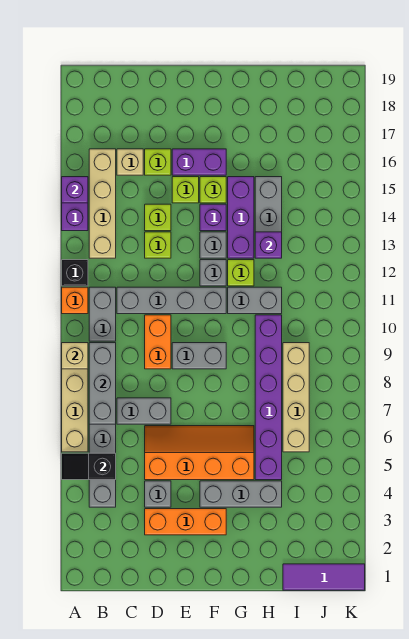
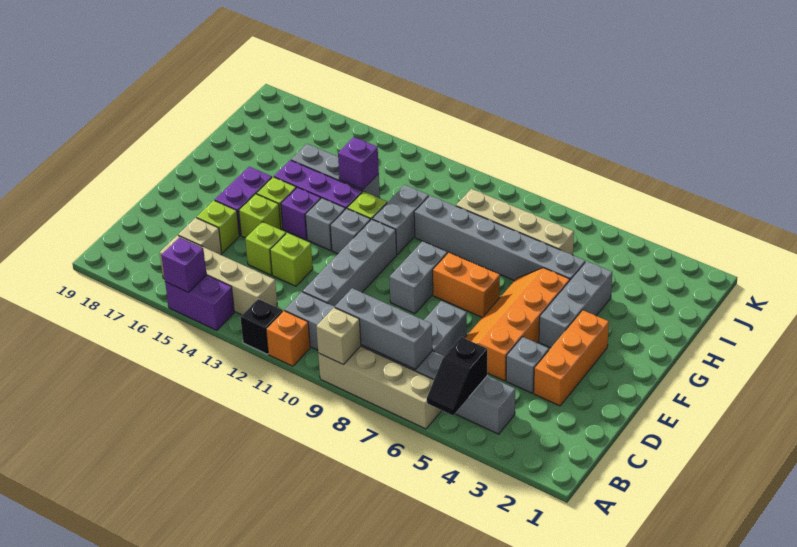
orange 1x2 brick [145,315,171,369] -> orange 1x2 brick moved to [433,252,500,318]
purple 1x6 brick [255,315,282,480] -> grey 1x6 brick [414,195,585,281]
purple 1x3 tile [283,564,365,590] -> none

